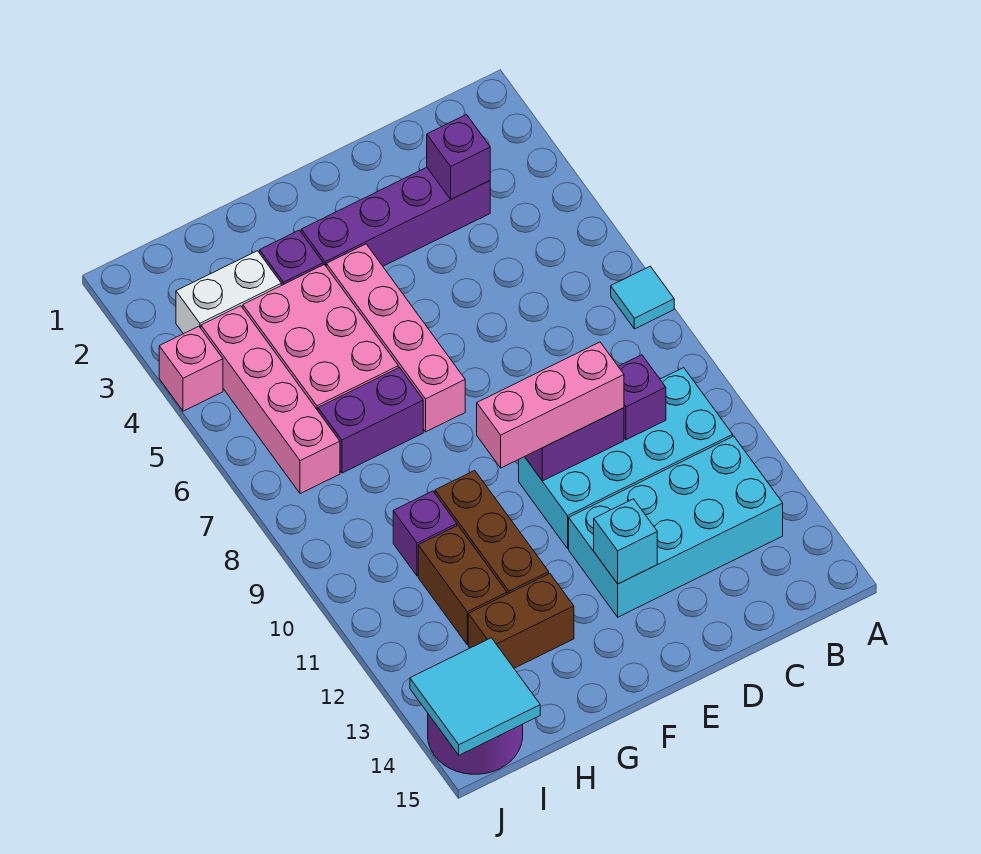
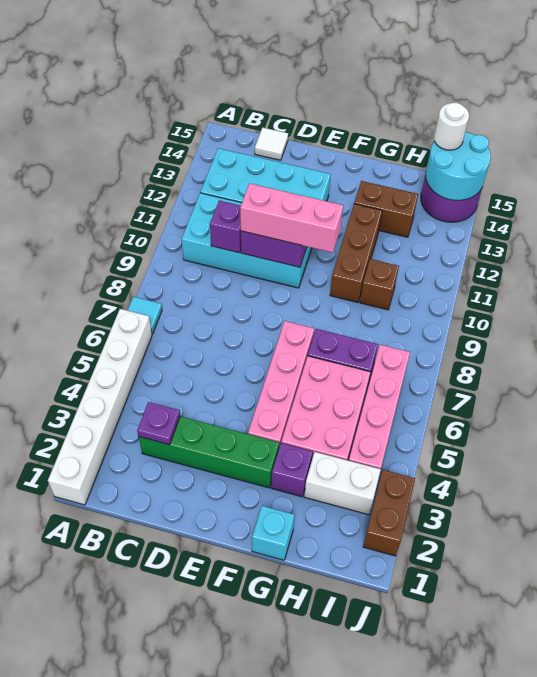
none -> white 1x6 brick [48,309,152,505]
purple 1x4 brick [301,167,490,266] -> green 1x4 brick [139,416,279,488]
purple 1x1 brick [427,115,490,199] -> purple 1x1 plate [137,402,180,445]
none -> white 1x1 tile [255,128,288,160]
cyan 1x1 brick [594,499,657,584] -> cyan 1x1 brick moved to [252,506,295,560]
purple 1x1 brick [393,491,457,576] -> brown 1x1 brick [360,259,399,310]
brown 1x2 brick [418,526,507,645] -> brown 1x2 brick moved to [363,470,415,556]
cyan 2x2 tile [410,638,540,755] -> cyan 2x2 round brick [426,132,491,200]
none -> white 1x1 round brick [434,103,469,150]
pink 1x1 brick [159,326,223,411] -> none

